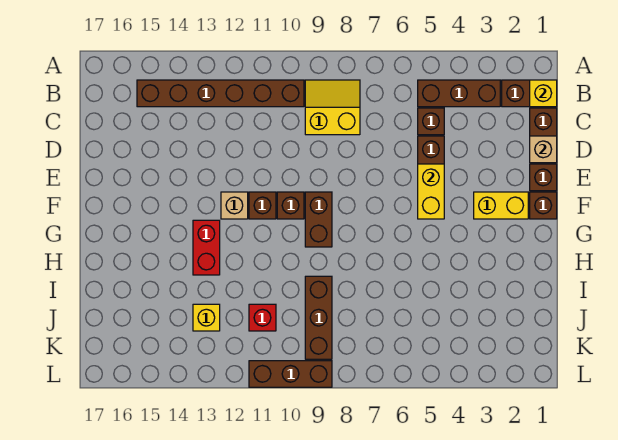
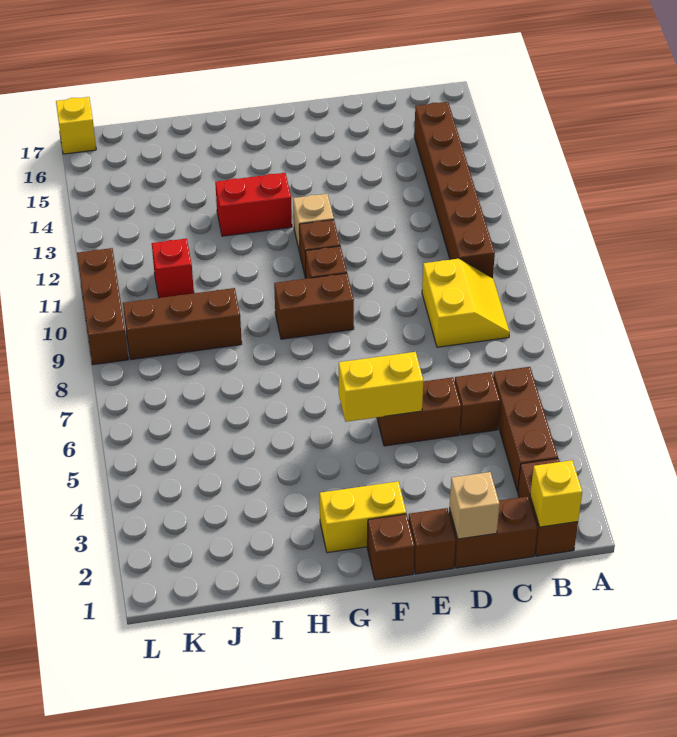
yellow 1x2 brick [474,192,528,219] -> yellow 1x2 brick turned to [320,481,406,553]
yellow 1x1 brick [193,304,220,331] -> yellow 1x1 brick moved to [56,97,96,154]

